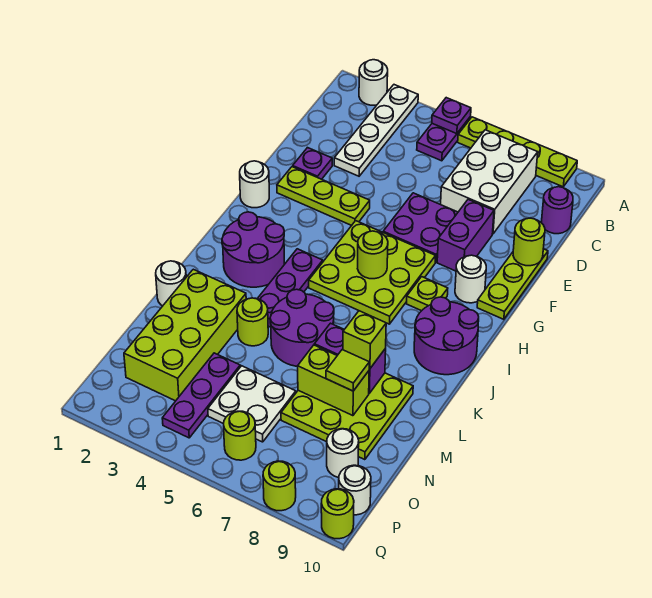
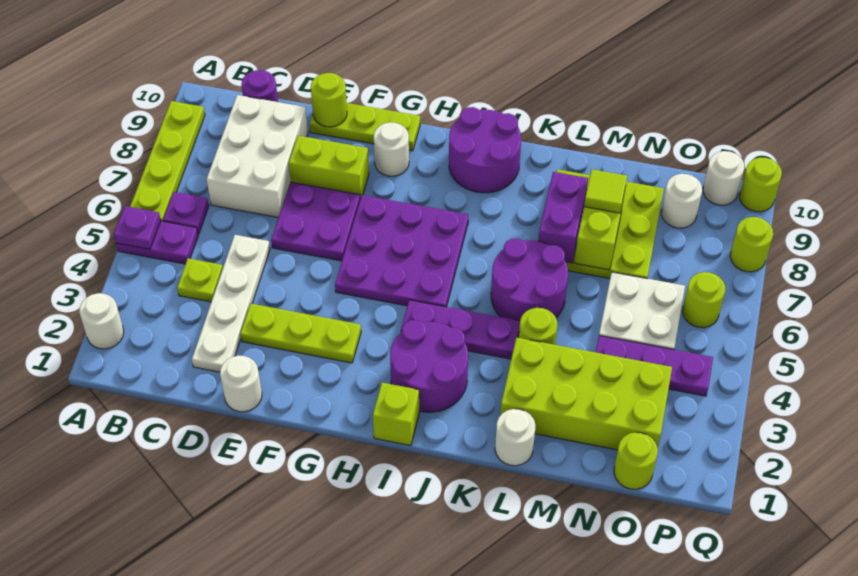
white 1x4 plate [334,85,418,176] -> white 1x4 plate turned to [192,235,270,372]
white 2x3 brick [441,130,538,234] -> white 2x3 brick turned to [207,95,308,218]
purple 1x1 plate [293,148,332,179] -> purple 1x1 plate moved to [163,192,209,234]
purple 1x2 brick [437,199,494,271] -> lime 1x2 brick [289,136,369,199]
lime 1x3 plate [277,167,370,226] -> lime 1x3 plate turned to [240,304,361,363]
white 1x1 round brick [240,161,269,208] -> white 1x1 round brick moved to [220,355,262,412]
lime 3x3 plate [309,221,436,324] -> purple 3x3 plate [335,195,468,307]
lime 1x1 round brick [358,231,388,279] -> lime 1x1 round brick moved to [614,432,658,489]
lime 1x1 plate [407,277,448,311] -> lime 1x1 plate moved to [177,258,223,302]
lime 1x1 brick [343,311,386,369] -> lime 1x1 brick moved to [373,383,419,446]

